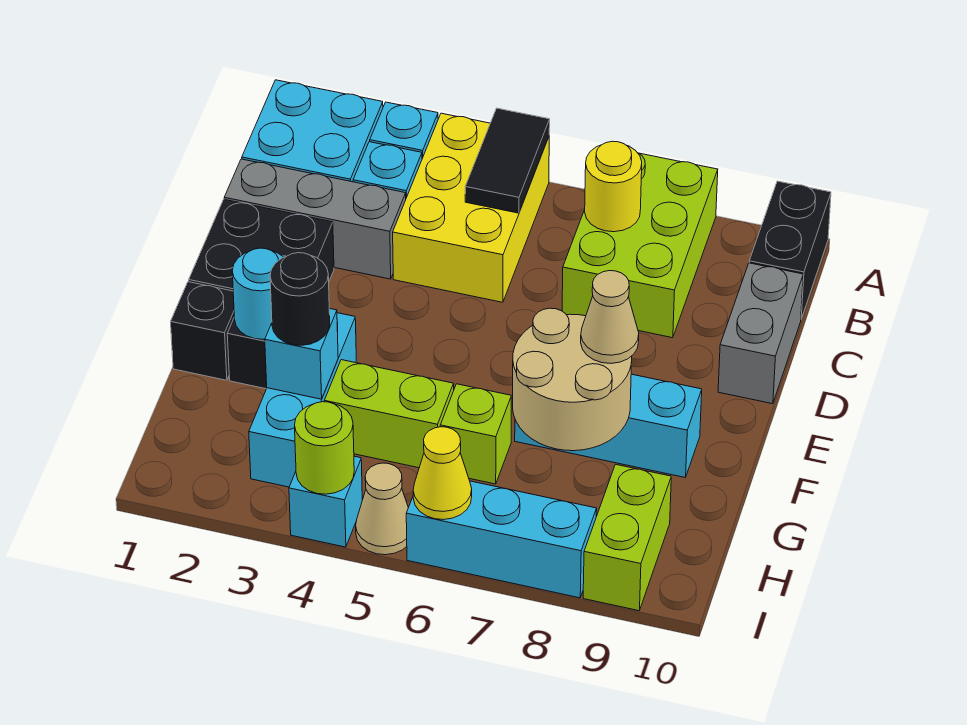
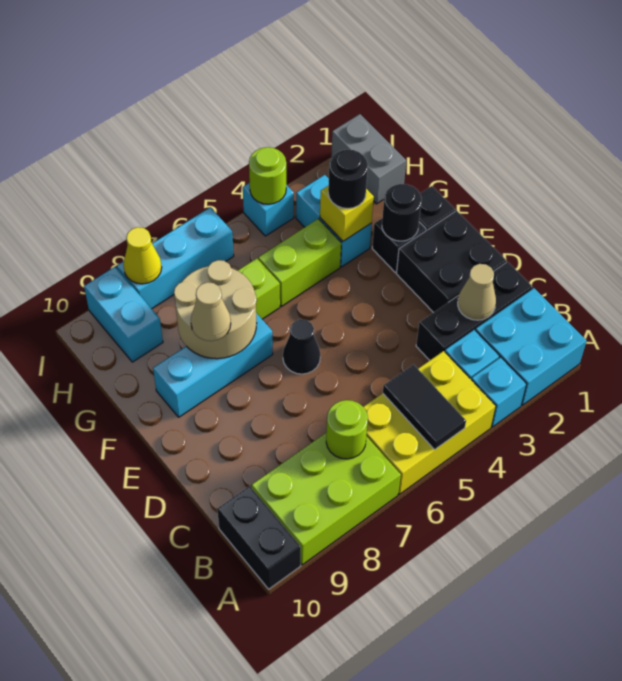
yellow 2x3 brick [393,113,549,302] -> yellow 2x3 brick turned to [364,351,496,494]
lime 2x3 brick [562,153,718,338] -> lime 2x3 brick turned to [251,432,401,565]
yellow 1x1 round brick [585,141,642,232] -> lime 1x1 round brick [326,400,368,459]
grey 1x3 brick [224,159,406,279] -> black 1x3 brick [416,262,533,360]
grey 1x2 brick [718,263,803,404] -> grey 1x2 brick moved to [331,114,406,204]
none -> black 1x1 cone [283,319,320,374]
cyan 1x1 round brick [232,248,284,339] -> black 1x1 round brick [382,184,422,241]
cyan 1x3 brick [249,313,356,487] -> cyan 1x2 brick [296,175,372,267]
cyan 1x1 brick [265,309,338,399] -> yellow 1x1 brick [320,186,374,241]
lime 1x2 brick [583,464,671,611] -> cyan 1x2 brick [84,267,163,362]
tan 1x1 cone [356,463,408,555] -> tan 1x1 cone moved to [458,264,496,320]
yellow 1x1 cone [413,427,472,520] -> yellow 1x1 cone moved to [123,227,162,284]

